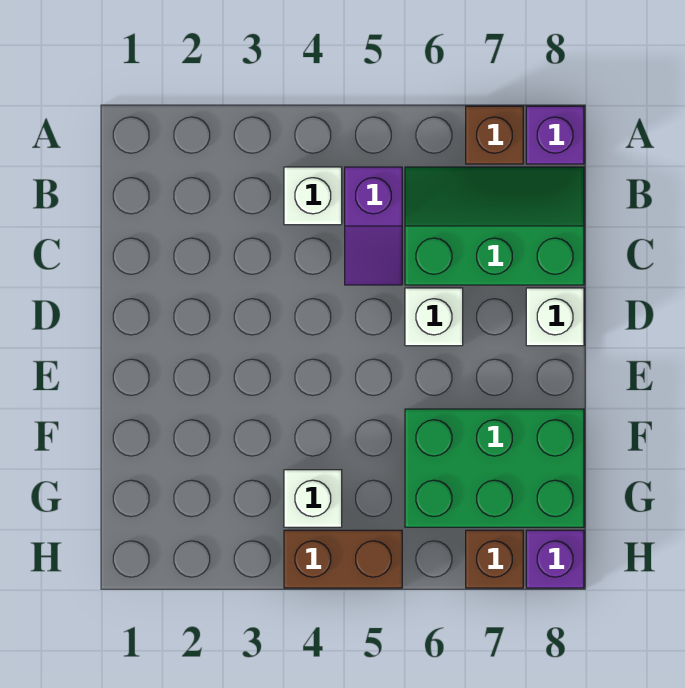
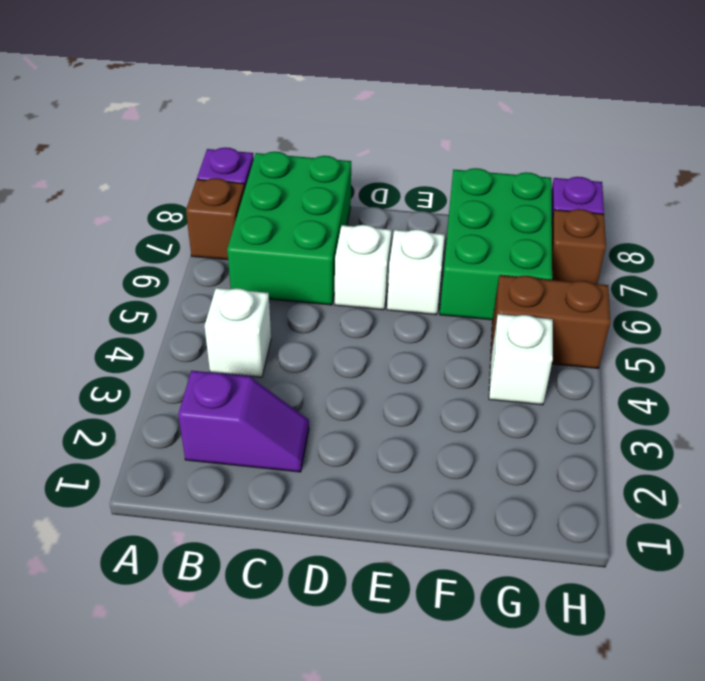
purple 1x2 slope [345,167,402,285] -> purple 1x2 slope moved to [178,371,309,472]
green 2x3 slope [405,167,584,285] -> green 2x3 brick [227,152,351,305]
white 1x1 brick [526,288,584,346] -> white 1x1 brick moved to [387,229,445,315]
brown 1x2 brick [284,530,402,588] -> brown 1x2 brick turned to [491,275,610,369]

